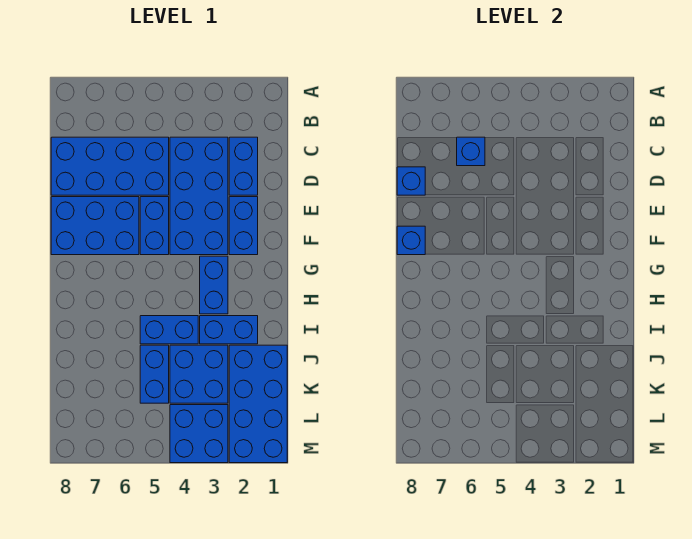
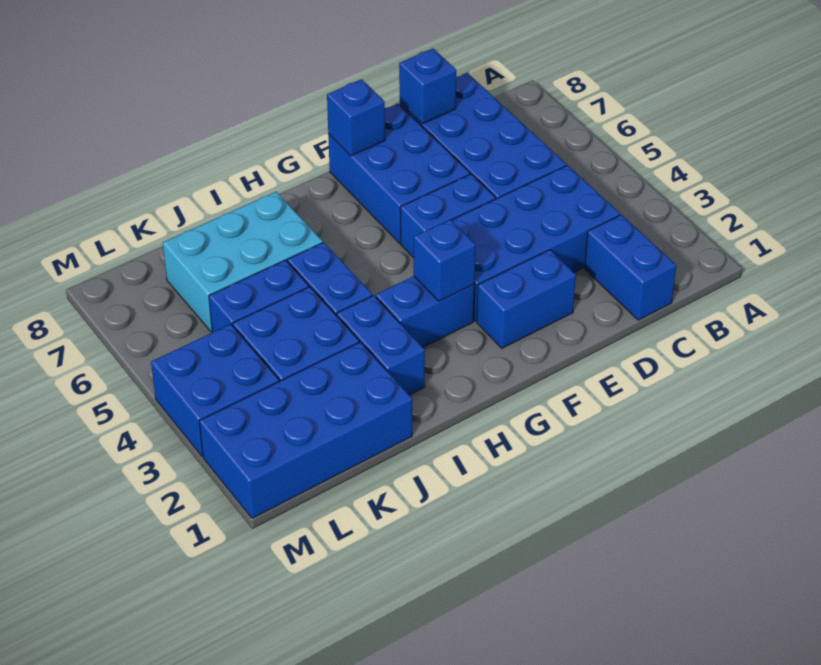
blue 1x2 brick [229,137,258,195] -> blue 1x2 brick turned to [585,215,676,320]
blue 1x1 brick [457,137,485,166] -> blue 1x1 brick moved to [414,219,476,301]
none -> cyan 2x3 brick [163,192,323,332]

